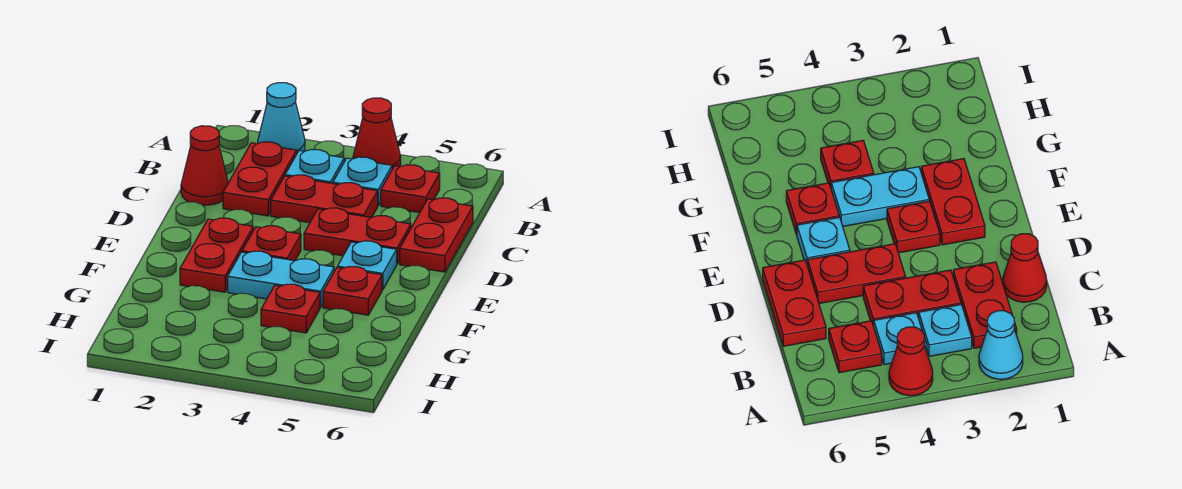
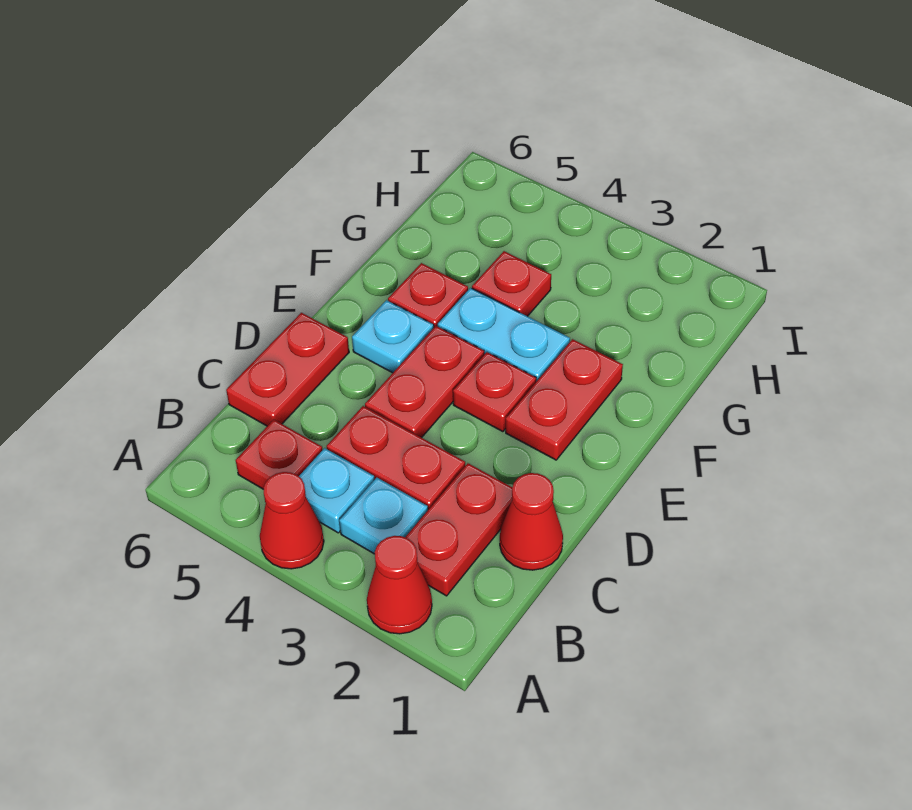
cyan 1x1 cone [258,83,305,153] -> red 1x1 cone [367,536,432,634]
red 1x2 plate [304,208,411,264] -> red 1x2 plate turned to [365,326,484,438]

